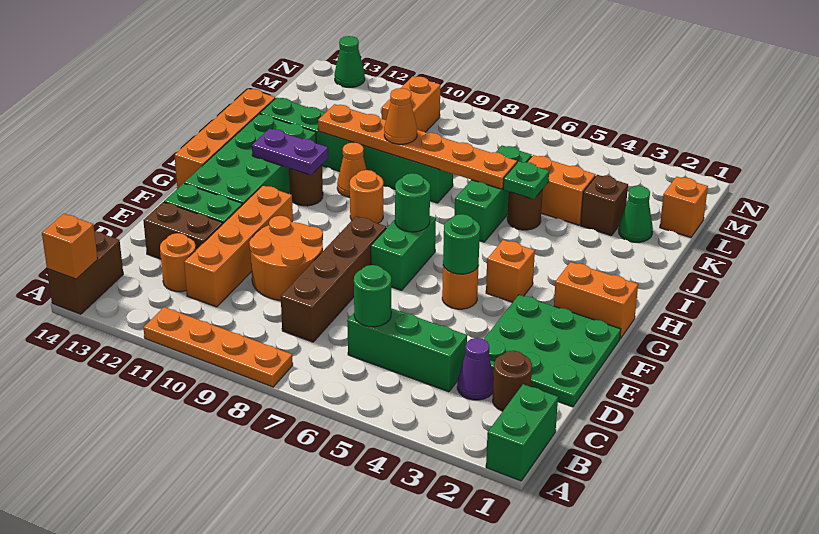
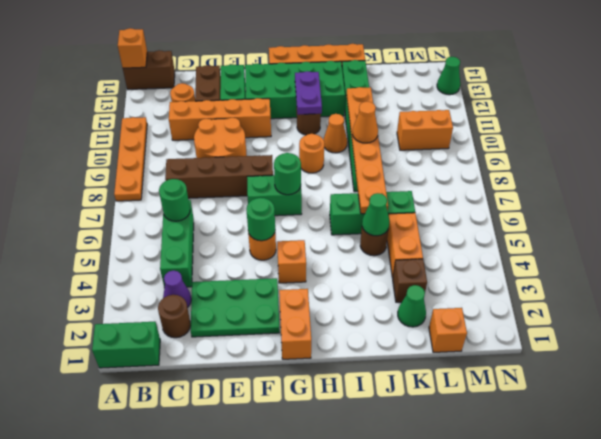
green 3x3 plate [484,295,621,407] -> green 2x3 plate [191,278,280,337]
green 1x1 plate [503,161,549,199] -> green 1x1 cone [362,193,389,236]

